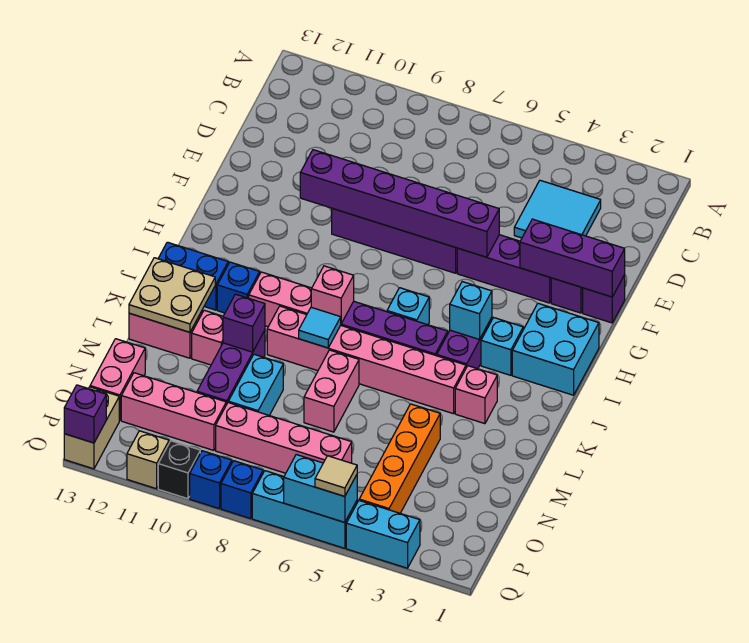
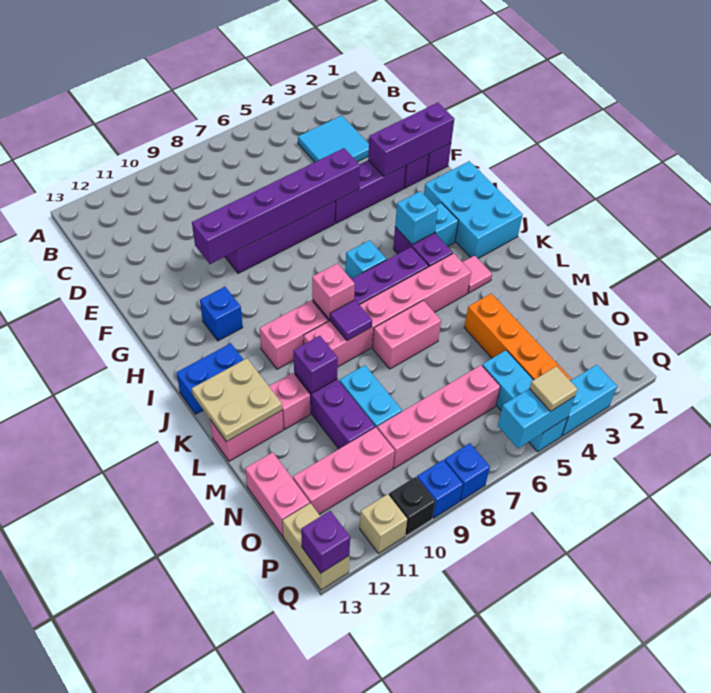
cyan 2x2 brick [512,303,599,395] -> cyan 2x3 brick [424,161,523,258]
blue 1x1 brick [217,262,260,313] -> blue 1x1 brick moved to [200,287,243,341]
pink 1x1 brick [455,366,497,424] -> pink 1x1 tile [462,255,492,293]
cyan 1x1 tile [299,307,341,348] -> purple 1x1 tile [330,300,372,341]
pink 1x2 brick [304,350,359,432] -> pink 1x2 brick turned to [373,300,441,369]
cyan 1x3 brick [252,471,357,548] -> cyan 1x3 brick turned to [482,350,568,452]

